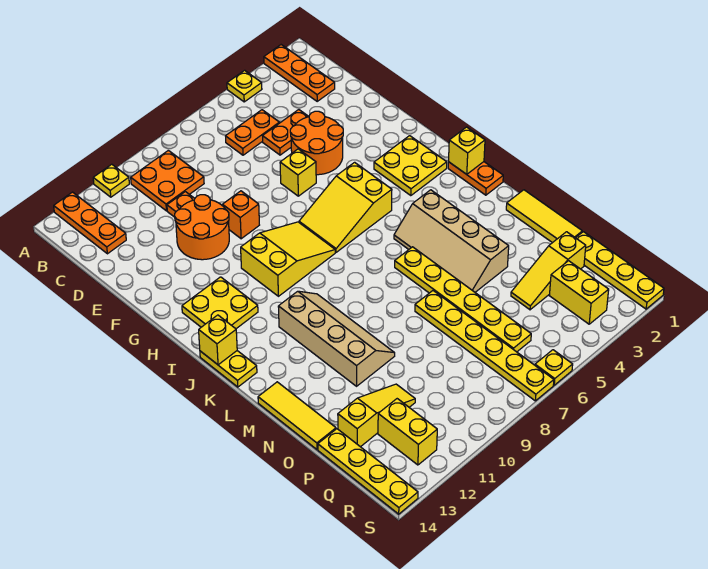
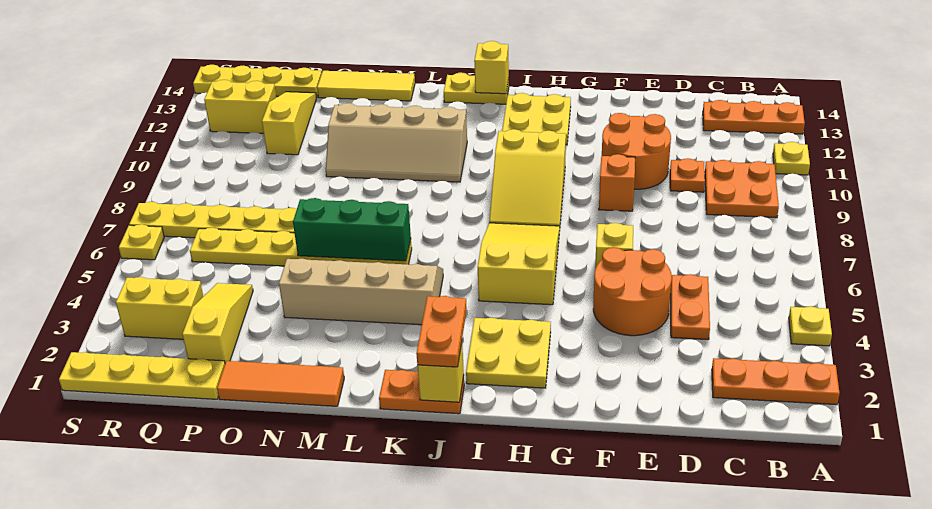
orange 1x2 plate [226,110,279,155] -> orange 1x2 plate moved to [416,296,467,367]
none -> green 1x3 brick [293,198,411,261]
yellow 1x3 tile [506,190,582,243] -> orange 1x3 tile [217,361,344,406]
yellow 1x3 slope [338,384,415,447] -> yellow 1x3 slope turned to [262,92,317,155]

